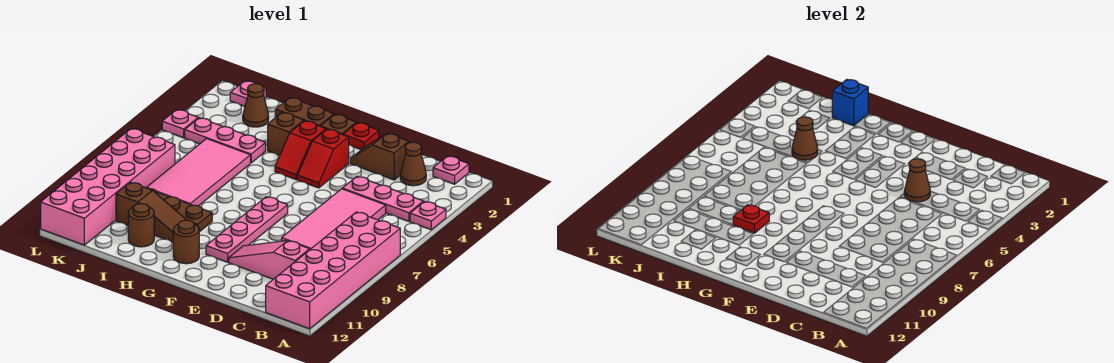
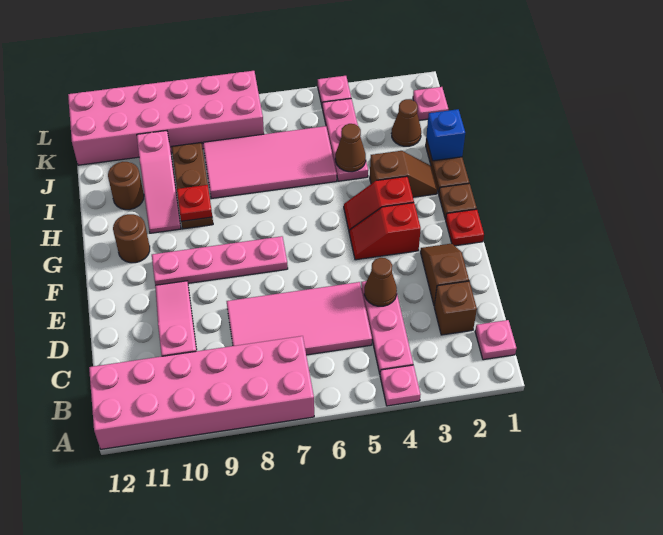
brown 1x1 cone [400,142,426,186] -> brown 1x1 brick [434,281,477,335]
brown 1x3 slope [116,182,186,242] -> pink 1x3 slope [137,131,181,233]

